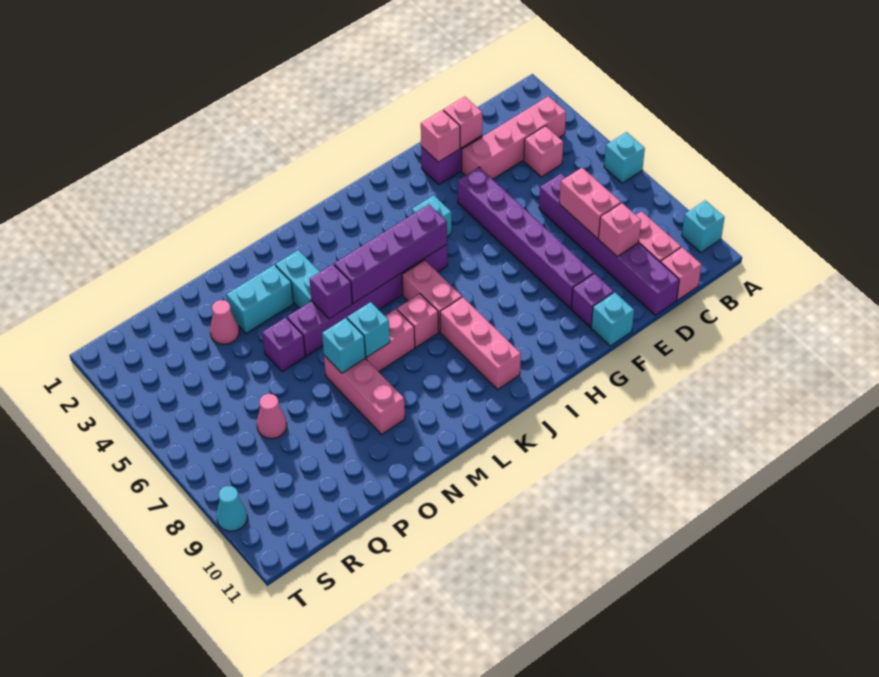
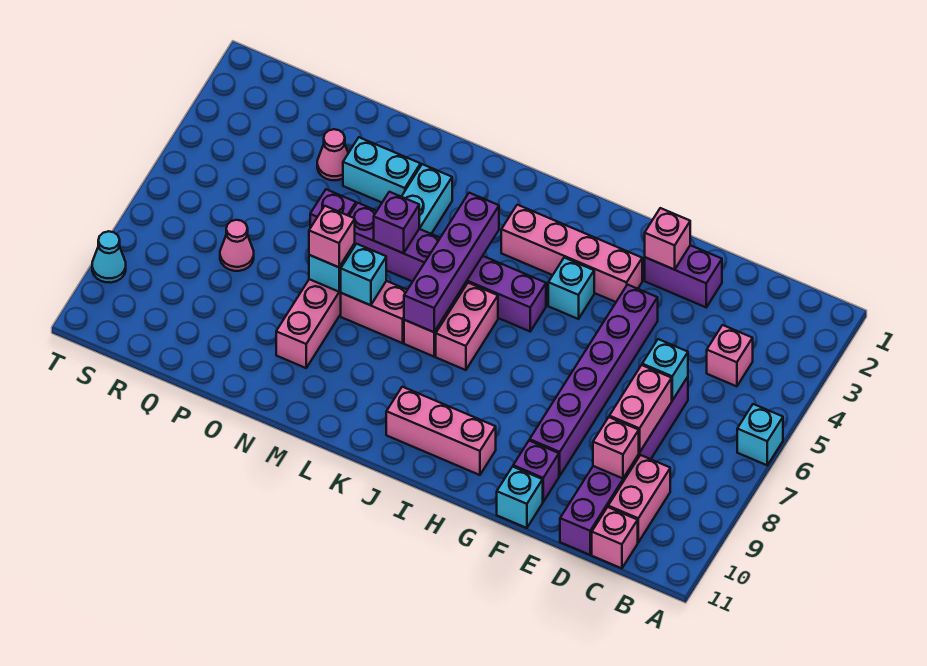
cyan 1x1 brick [682,200,725,253] -> cyan 1x1 brick moved to [642,339,688,400]
pink 1x4 brick [462,96,566,179] -> pink 1x4 brick moved to [501,205,642,302]
pink 1x1 brick [443,97,482,148] -> pink 1x1 brick moved to [309,206,355,267]
purple 1x4 brick [334,204,447,303] -> purple 1x4 brick turned to [404,193,499,332]
pink 1x3 brick [440,297,521,389] -> pink 1x3 brick turned to [386,387,496,475]

